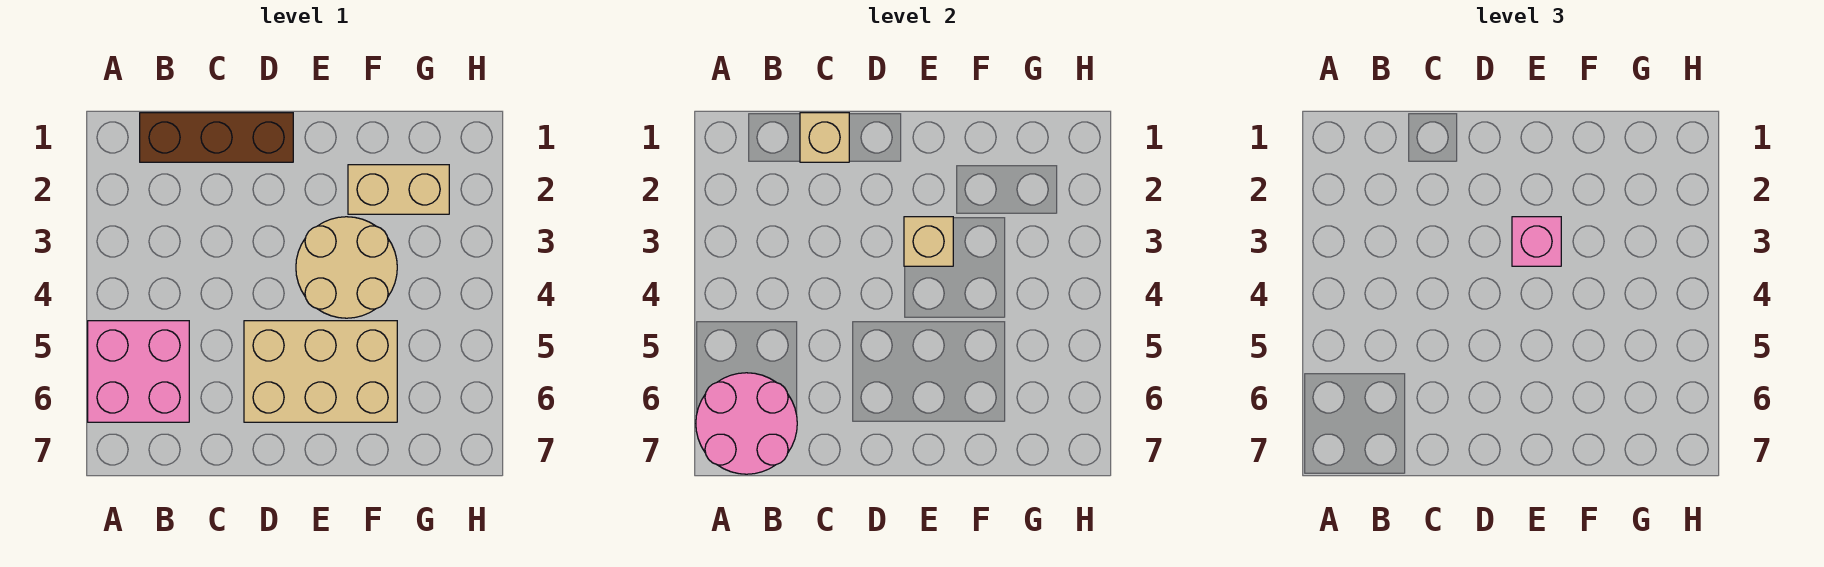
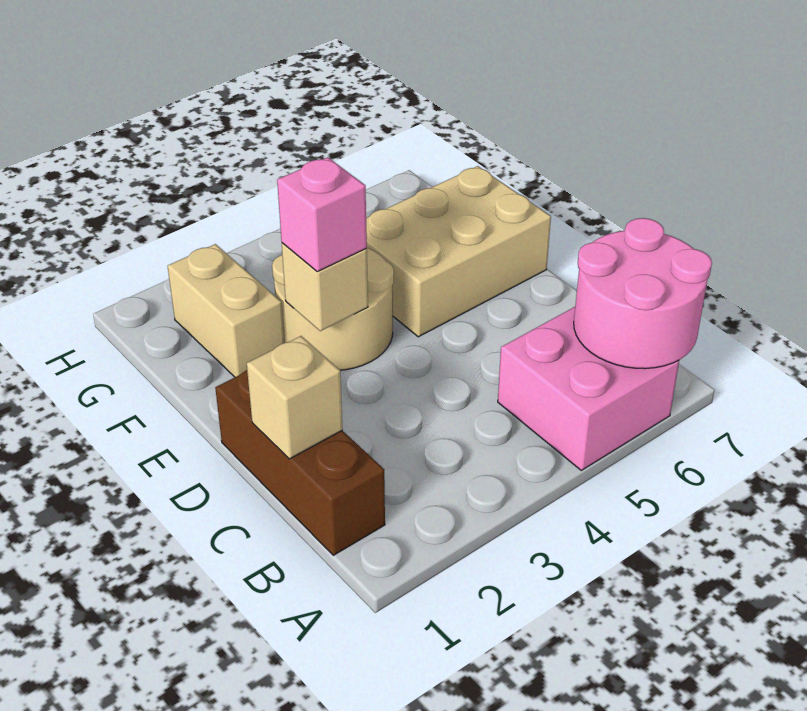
tan 2x3 brick [244,321,397,422] -> tan 2x3 brick turned to [366,166,551,337]

